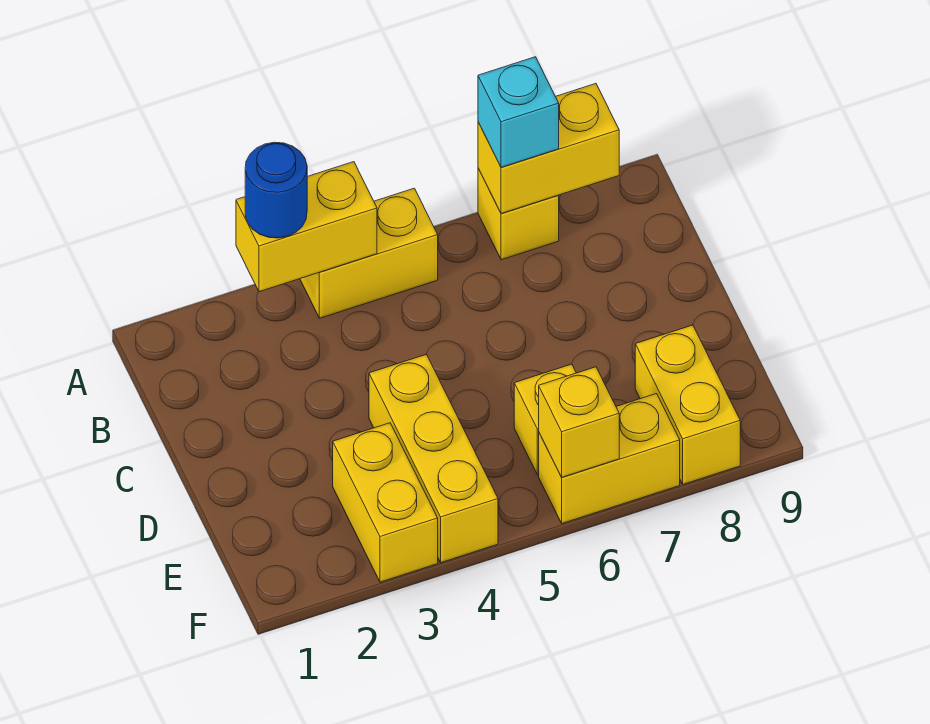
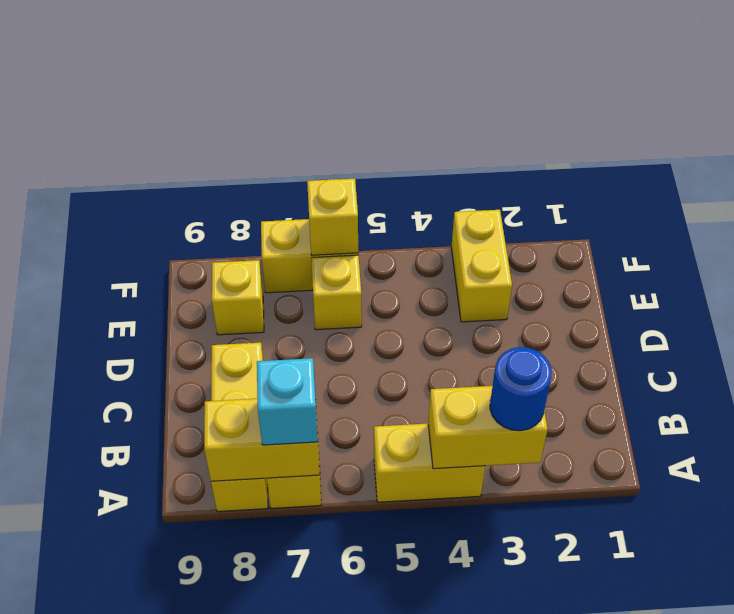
yellow 1x3 brick [369,354,498,563] -> yellow 1x3 brick moved to [211,343,268,512]
yellow 1x2 brick [635,325,740,484] -> yellow 1x1 brick [212,260,264,335]

